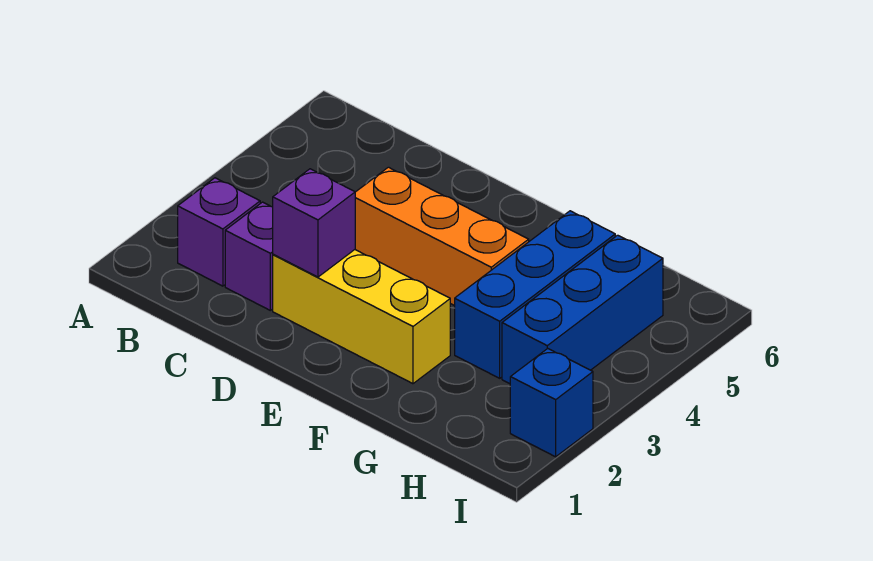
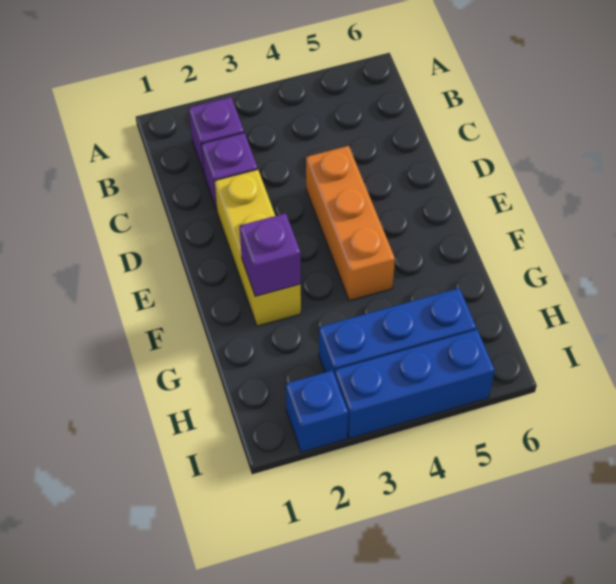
purple 1x1 brick [273,169,355,277] -> purple 1x1 brick moved to [240,213,301,296]
blue 1x3 brick [455,211,615,378] -> blue 1x3 brick moved to [335,330,495,438]

